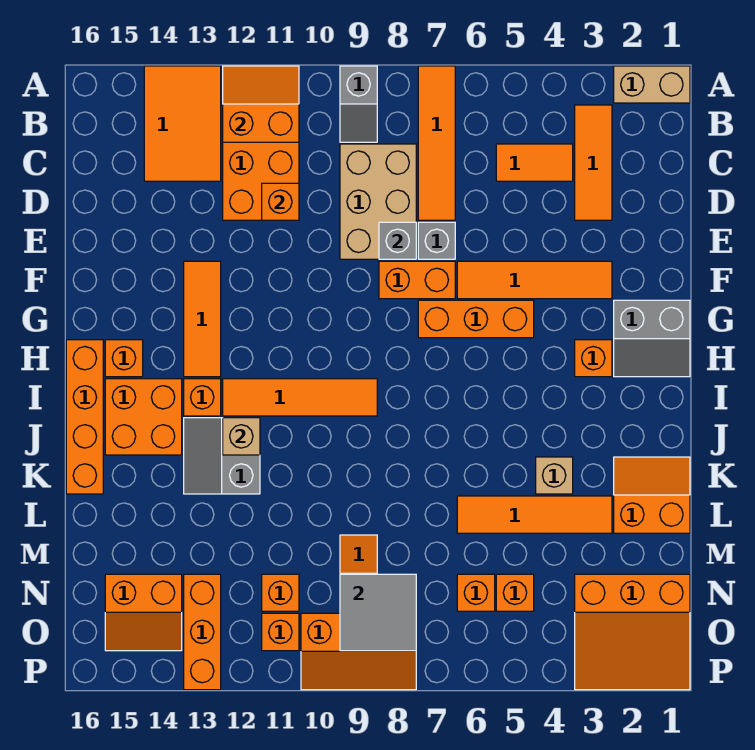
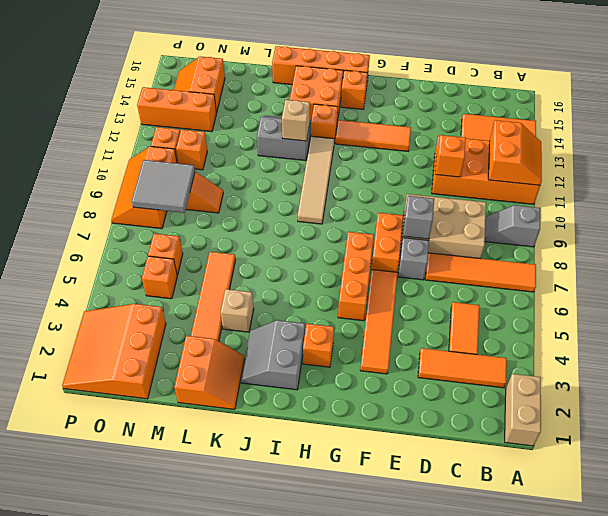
grey 2x2 slope [614,300,690,377] -> grey 2x2 slope moved to [241,320,305,390]
orange 1x4 tile [223,379,377,416] -> tan 1x4 tile [298,136,334,224]

